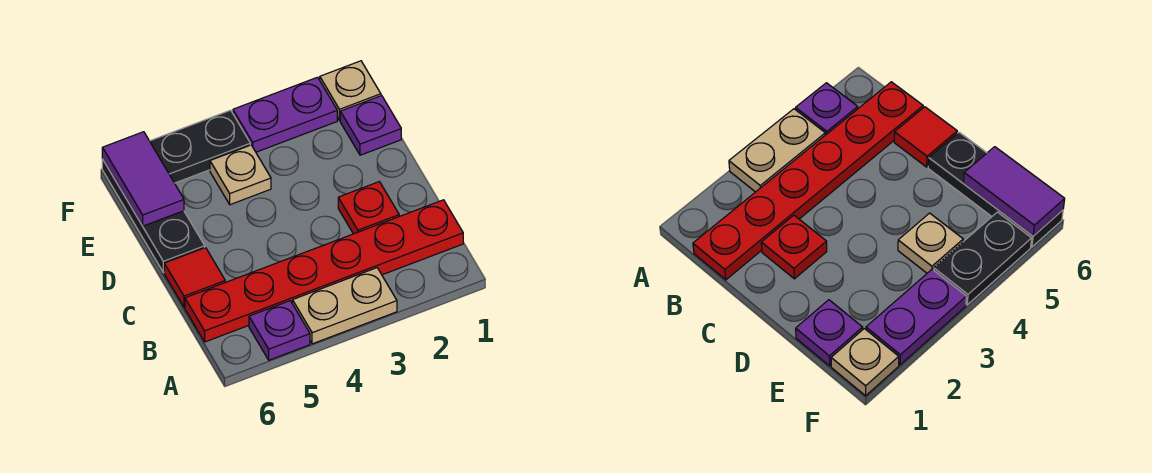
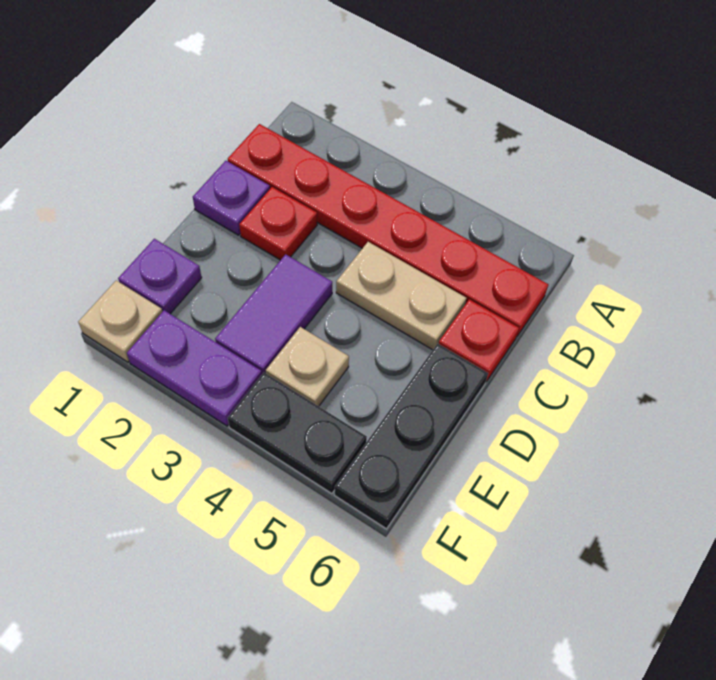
tan 1x2 plate [293,268,397,344] -> tan 1x2 plate moved to [336,242,466,350]
purple 1x1 plate [249,301,310,360] -> purple 1x1 plate moved to [193,161,270,235]
red 1x1 tile [164,248,225,307] -> red 1x1 plate [439,299,519,381]
purple 1x2 tile [102,132,184,226] -> purple 1x2 tile moved to [215,254,332,374]

